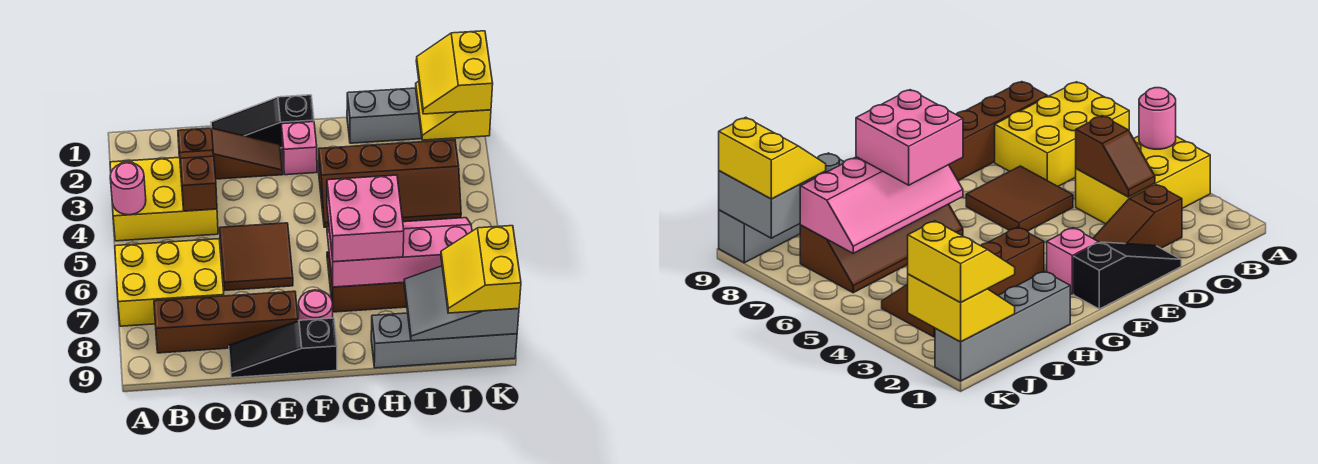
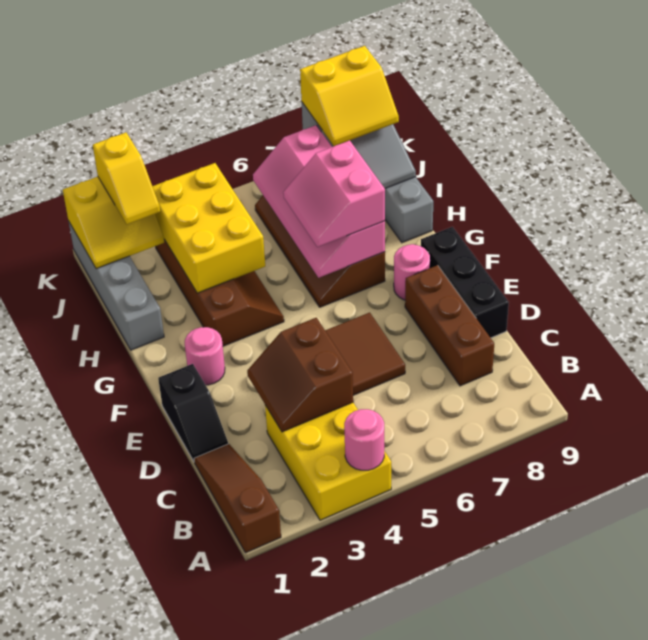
yellow 2x3 brick [115,239,224,326] -> yellow 2x3 brick moved to [152,163,265,293]
brown 1x4 brick [154,291,298,353] -> brown 1x3 brick [405,265,494,386]
brown 1x3 slope [178,128,283,179] -> brown 1x3 slope moved to [194,444,281,553]
brown 1x2 slope [179,150,217,211] -> brown 2x2 slope [247,318,353,432]
black 1x3 slope [211,95,314,148] -> black 1x2 slope [158,364,228,461]
black 1x3 slope [229,318,337,378] -> black 1x3 brick [421,227,509,338]
pink 1x1 brick [281,122,317,175] -> pink 1x1 round brick [185,327,225,385]
pink 2x2 brick [327,175,404,262] -> pink 2x2 slope [283,140,385,247]
yellow 2x2 slope [416,31,493,114] -> yellow 1x2 slope [93,132,160,224]

